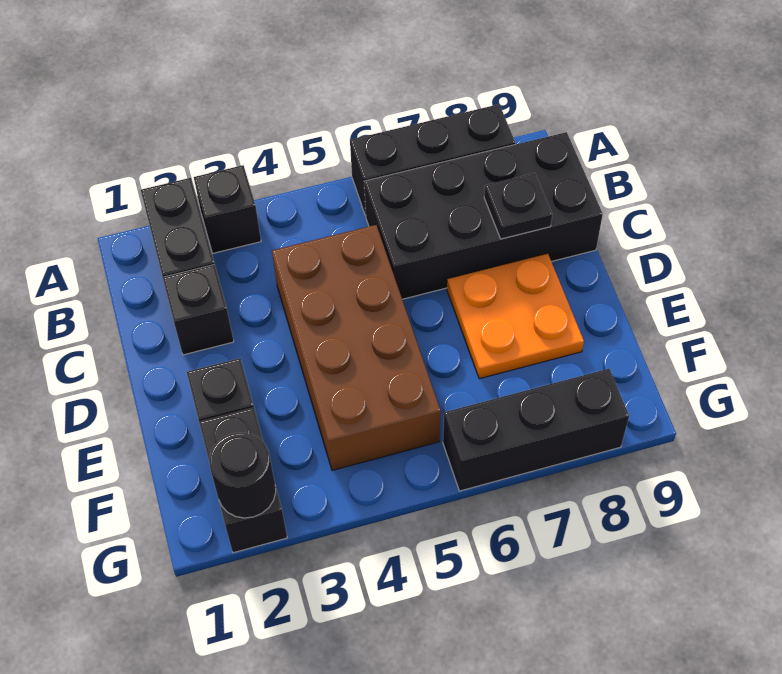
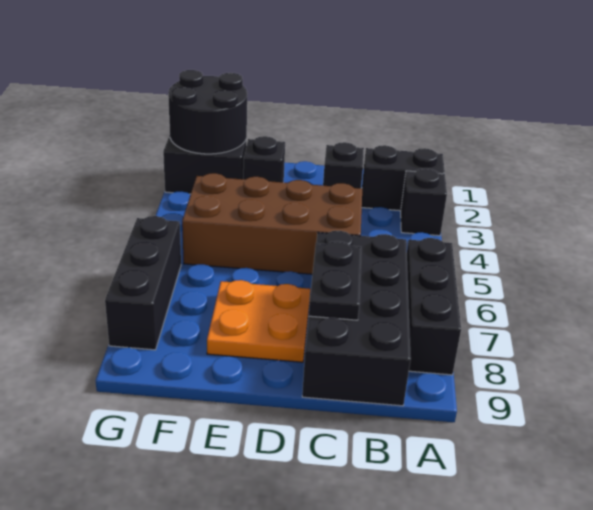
black 1x1 plate [484,173,552,239] -> black 1x2 plate [309,241,361,320]
black 1x1 round brick [209,433,276,518] -> black 2x2 round brick [168,70,247,154]

